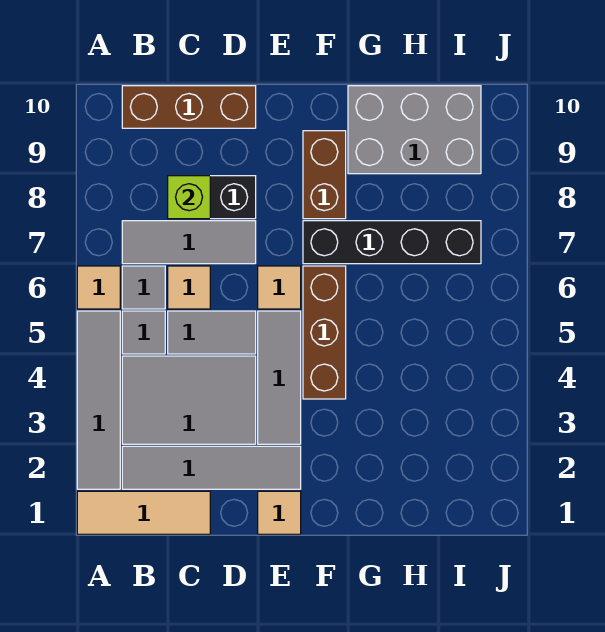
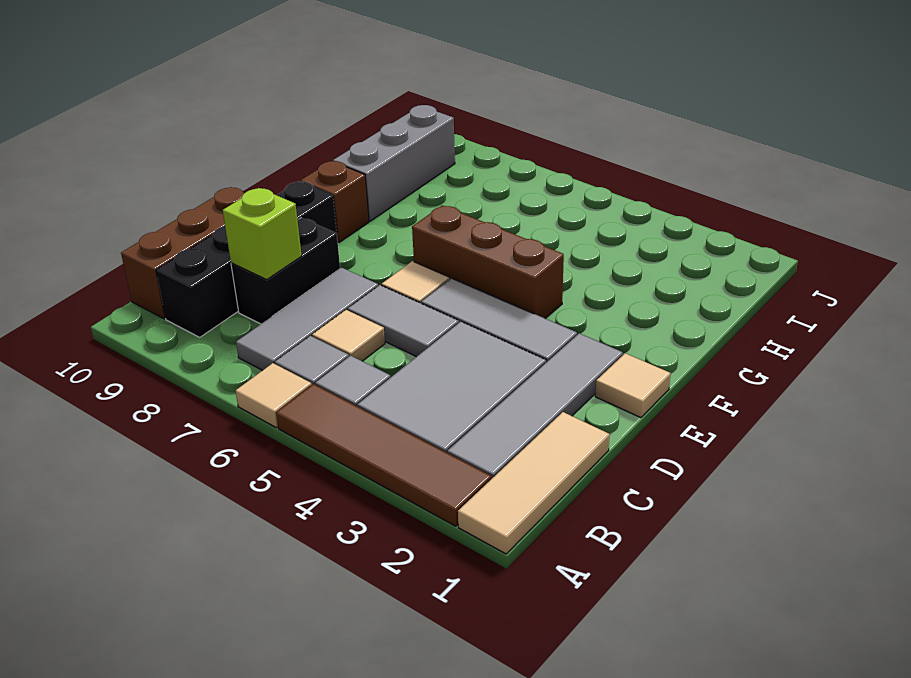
grey 1x4 tile [77,311,120,489] -> brown 1x4 tile [276,384,491,526]
grey 1x2 tile [168,311,256,354] -> grey 1x2 tile turned to [348,285,459,357]
black 1x4 brick [303,221,481,264] -> black 1x4 brick moved to [156,181,337,337]
brown 1x2 brick [303,131,346,219] -> brown 1x1 brick [301,161,369,242]
grey 2x3 brick [348,86,481,174] -> grey 1x3 brick [333,105,455,221]

